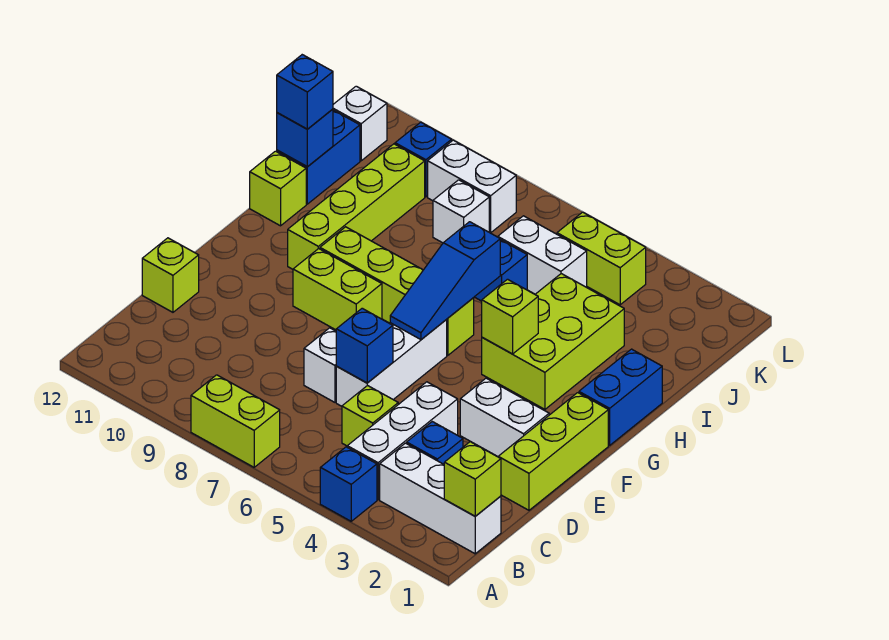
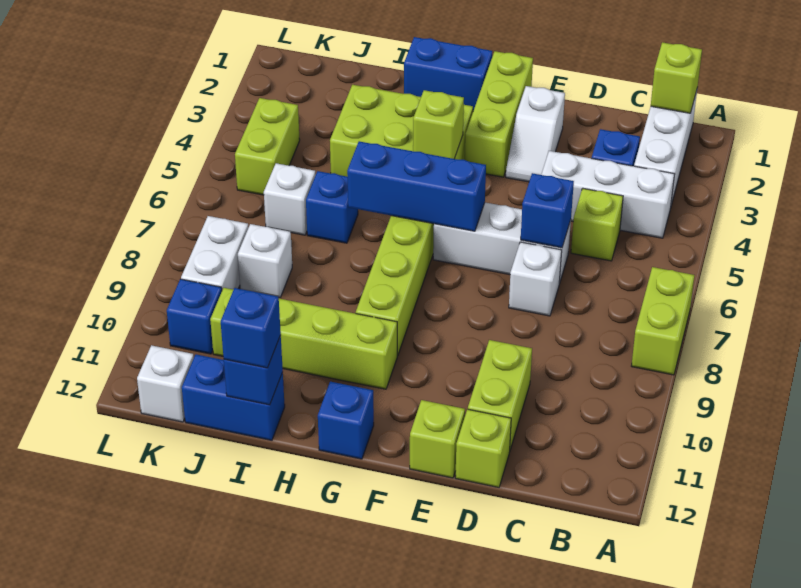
blue 1x1 brick [320,447,377,521] -> blue 1x1 brick moved to [318,382,374,459]
lime 1x3 brick [498,393,608,510] -> lime 1x3 brick turned to [465,51,533,177]
white 1x2 brick [460,378,549,457] -> white 1x2 slope [506,86,565,182]
blue 1x3 slope [390,222,500,340] -> blue 1x3 brick [347,141,486,231]
lime 1x2 brick [293,249,382,330] -> lime 1x2 brick moved to [468,340,532,450]
lime 1x1 brick [250,151,306,226] -> lime 1x1 brick moved to [410,400,465,478]
white 1x2 brick [498,216,587,294] -> white 1x1 brick [264,163,316,235]

